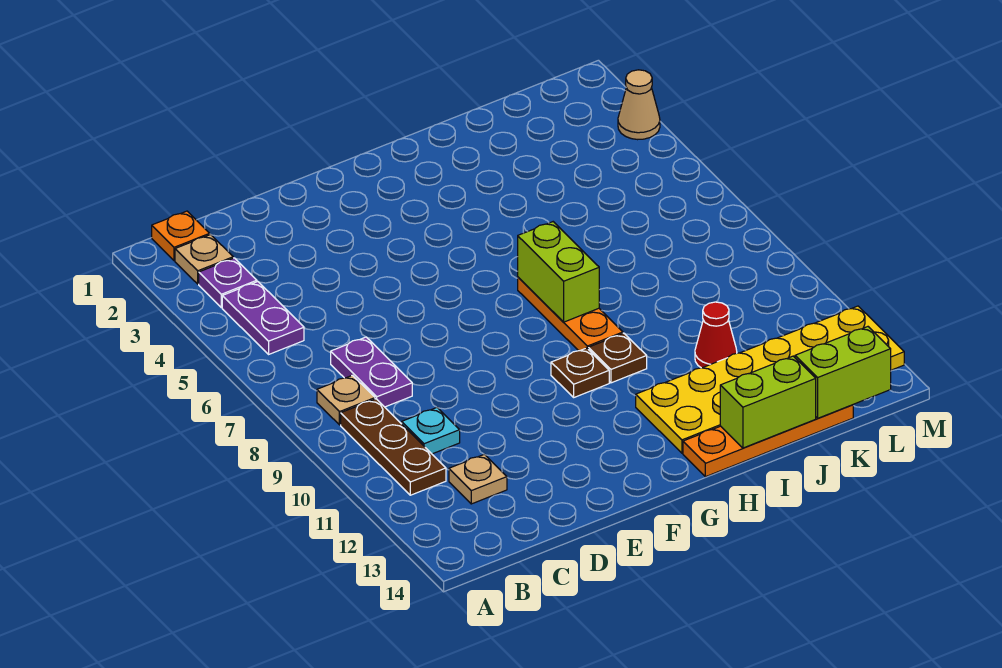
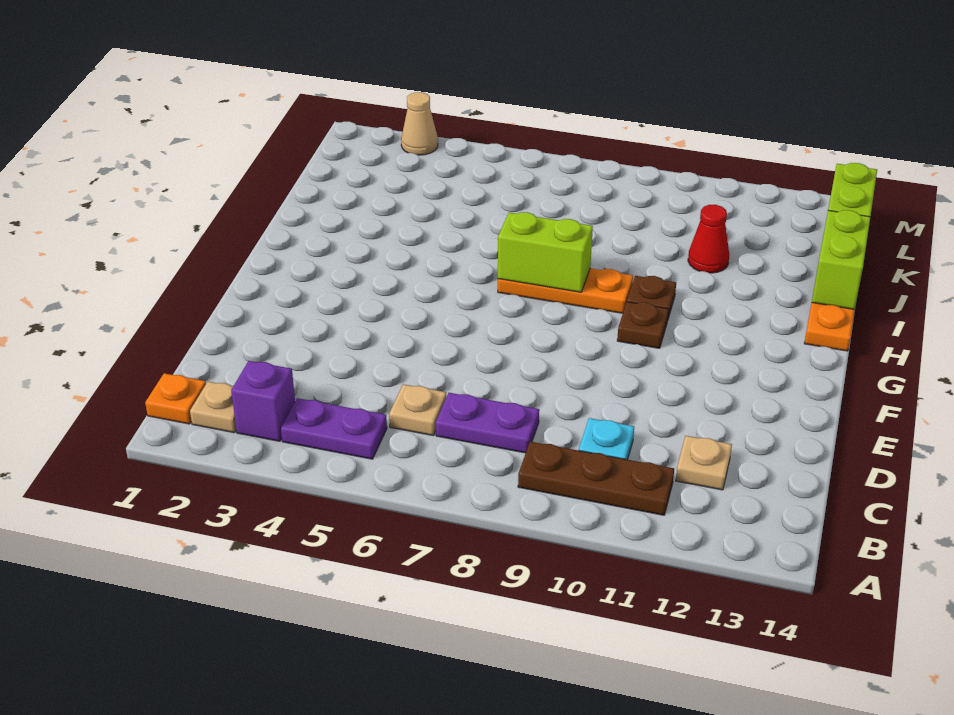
purple 1x1 plate [199,258,257,308] -> purple 1x1 brick [231,361,295,441]
tan 1x1 plate [317,375,375,425] -> tan 1x1 plate moved to [389,384,446,436]
yellow 2x6 plate [636,306,904,453] -> none

